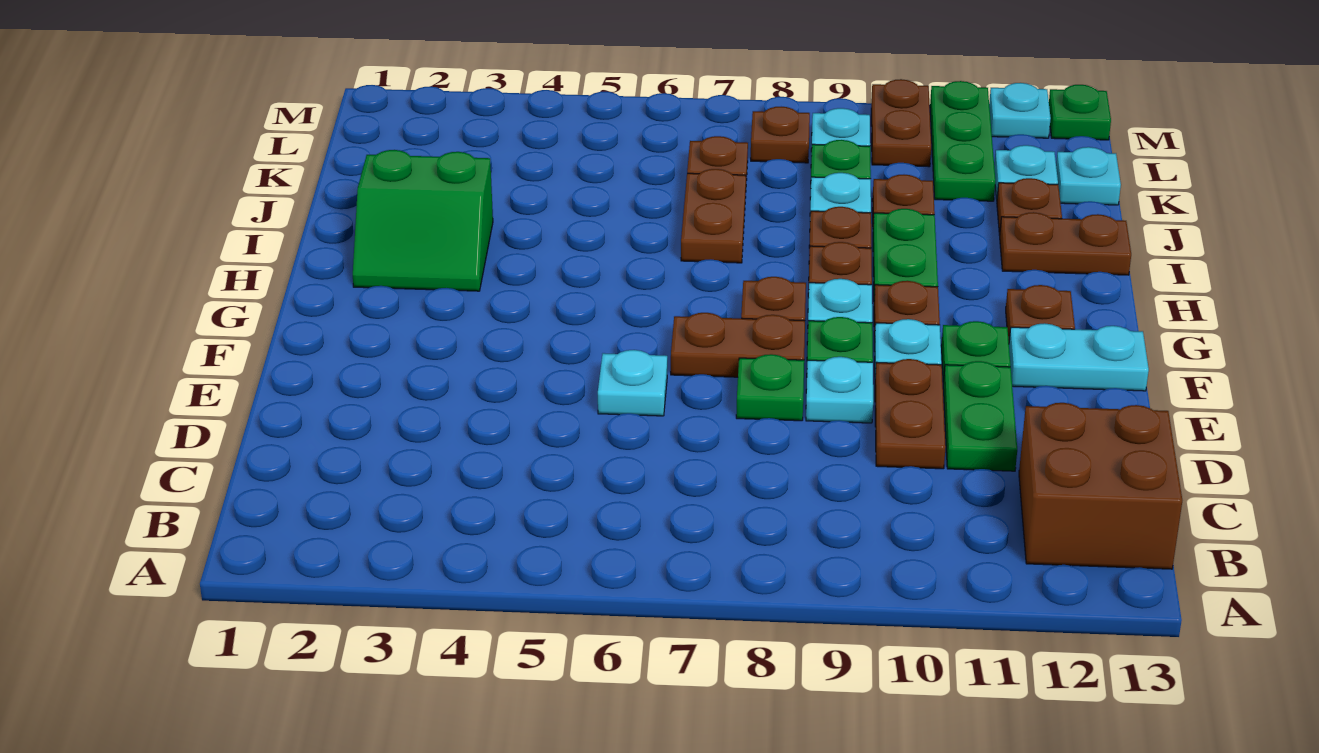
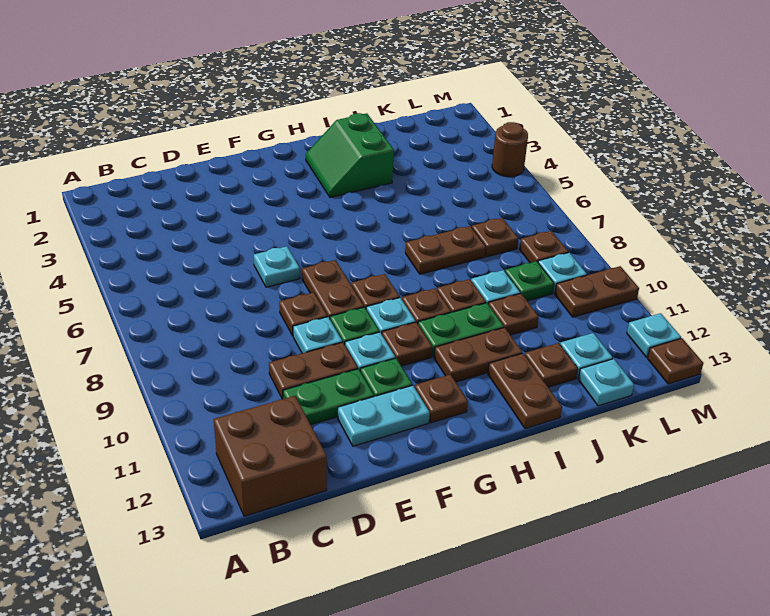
green 1x1 plate [736,354,804,421] -> brown 1x1 plate [279,292,328,336]
cyan 1x2 plate [1009,323,1149,391] -> cyan 1x2 plate turned to [338,385,430,446]
none -> brown 1x2 plate [434,328,522,382]
green 1x3 plate [930,81,995,201] -> none
none -> brown 1x1 round brick [492,122,528,177]
green 1x1 plate [1049,85,1111,140] -> brown 1x1 plate [648,338,703,384]

